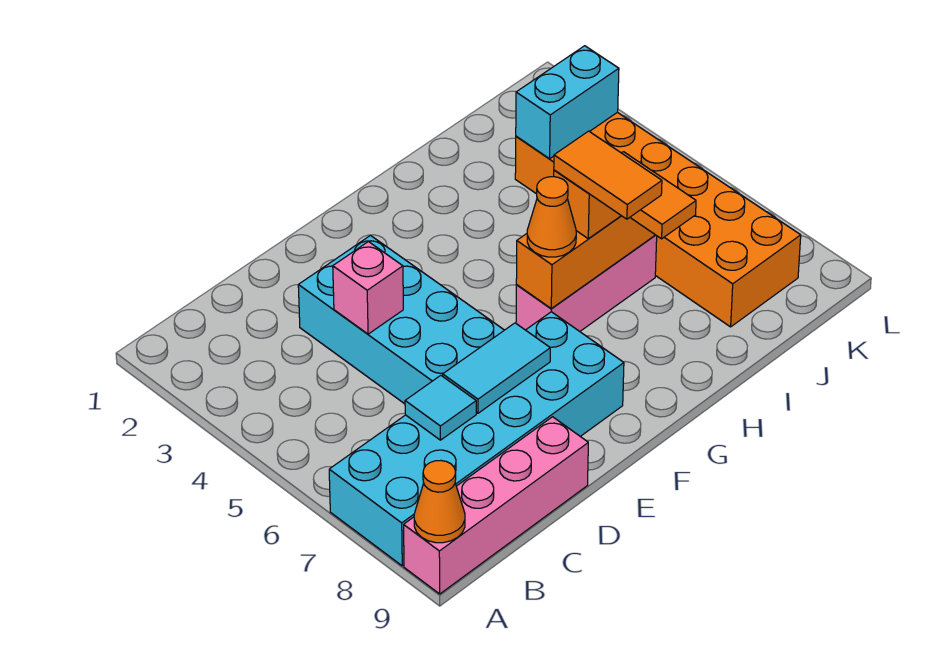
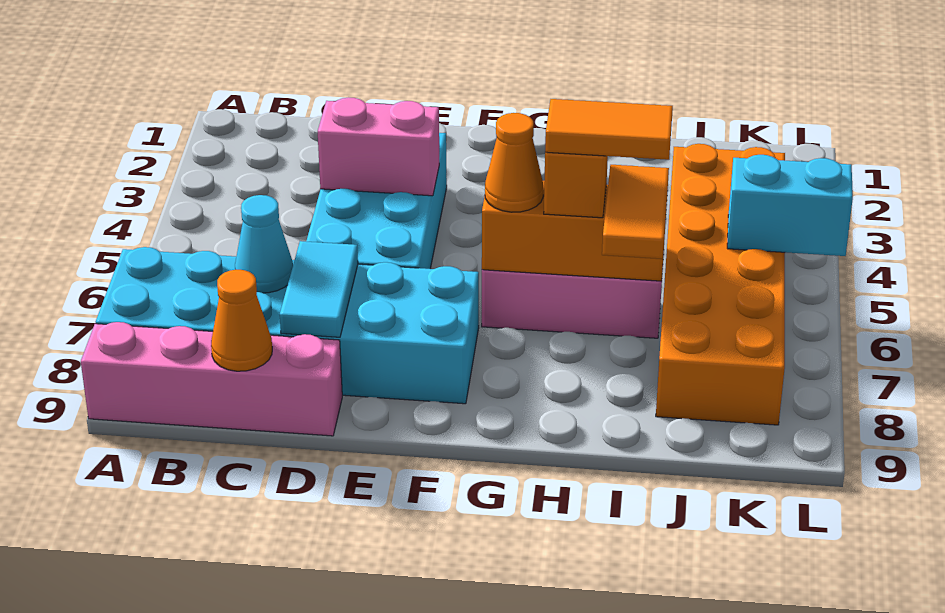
orange 1x1 cone [414,460,465,543] -> orange 1x1 cone moved to [211,270,272,371]
cyan 1x1 tile [405,375,476,440] -> cyan 1x1 cone [235,195,293,293]
pink 1x1 brick [333,242,403,334] -> pink 1x2 brick [318,97,439,196]
cyan 1x2 tile [443,323,550,413] -> cyan 1x2 tile turned to [280,241,358,337]
orange 1x2 tile [554,131,662,219] -> orange 1x2 tile turned to [545,99,673,160]
cyan 1x2 brick [516,46,619,159] -> cyan 1x2 brick moved to [727,155,853,256]

